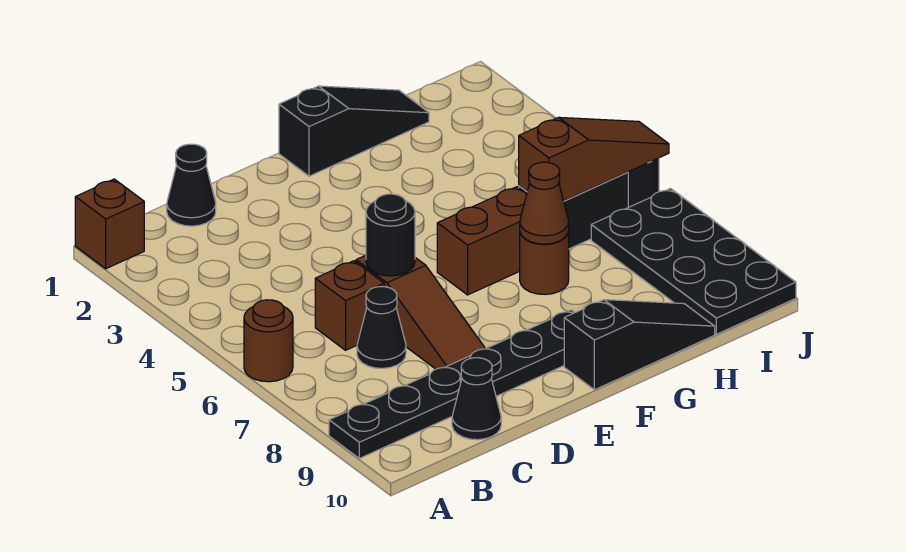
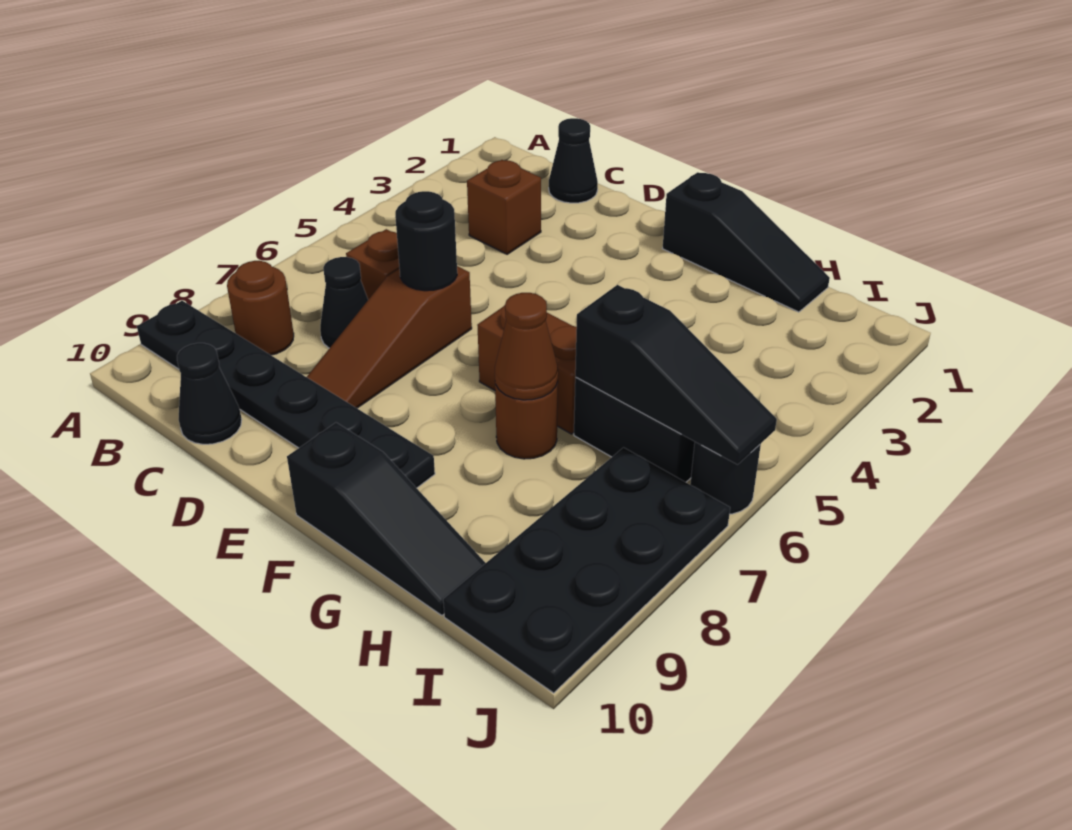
brown 1x1 brick [75,179,144,269] -> brown 1x1 brick moved to [467,160,541,254]
brown 1x1 round brick [244,300,293,382] -> brown 1x1 round brick moved to [227,261,294,355]
brown 1x3 slope [519,117,669,201] -> black 1x3 slope [575,285,777,465]

